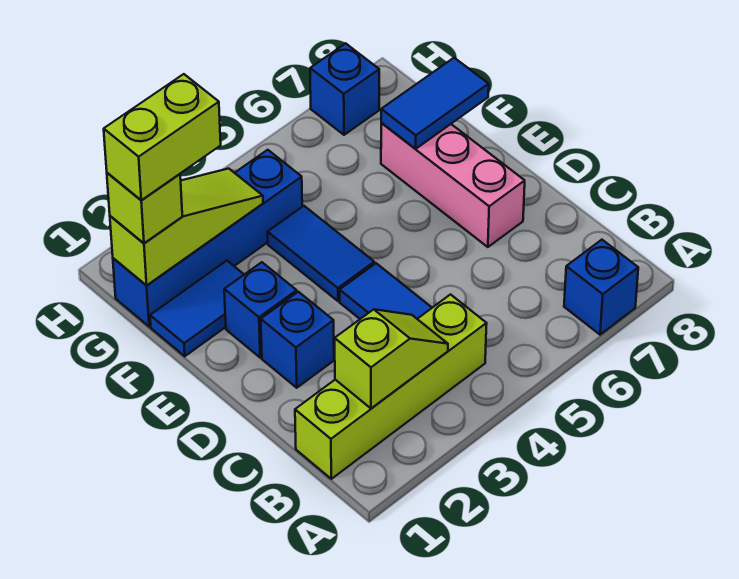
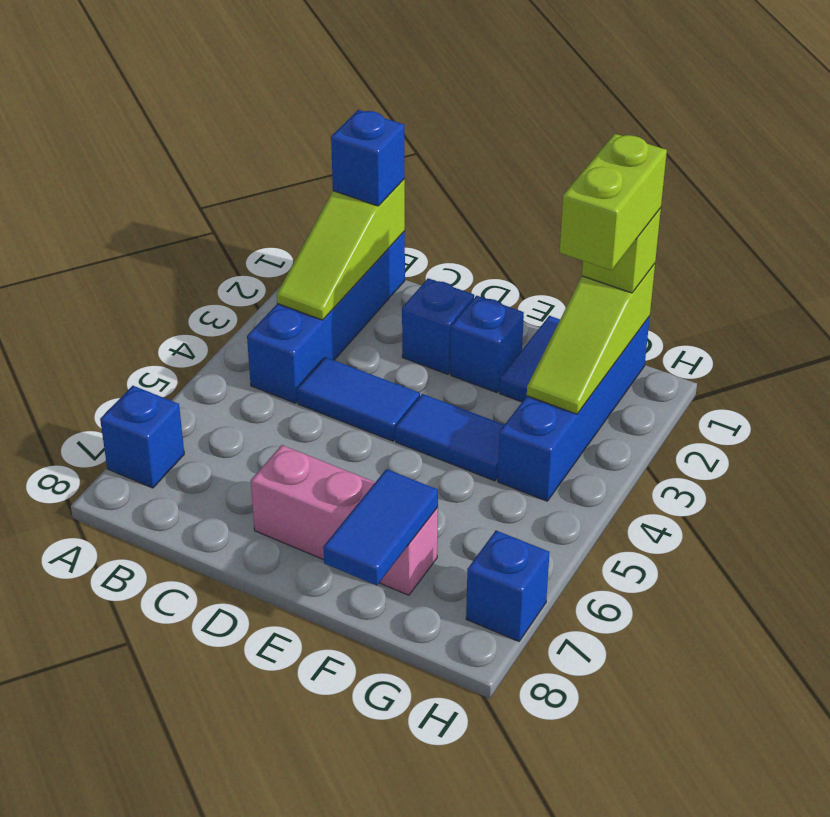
lime 1x4 brick [295,295,487,479] -> blue 1x4 brick [247,231,405,403]
none -> blue 1x1 brick [331,110,405,206]
lime 1x2 slope [335,309,448,408] -> lime 1x3 slope [277,179,405,320]

